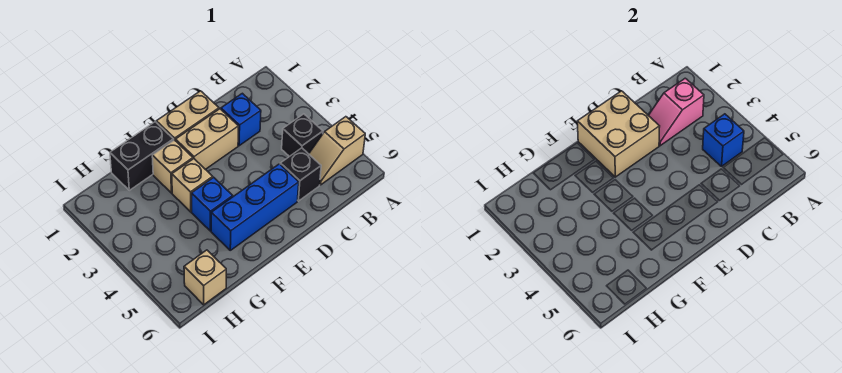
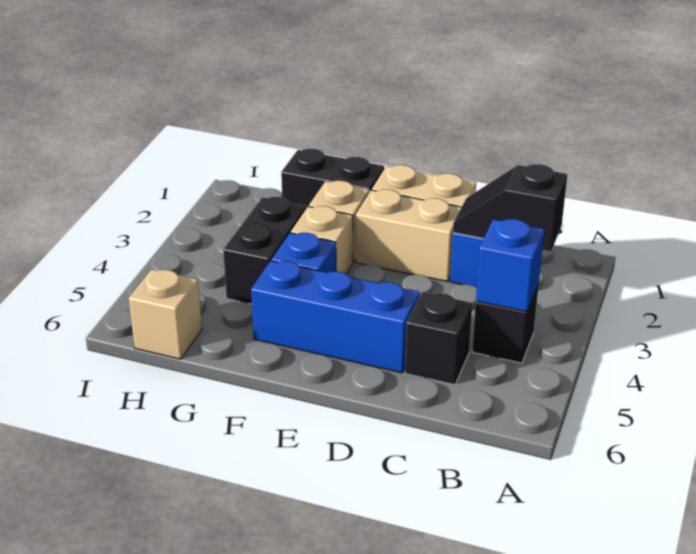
tan 1x2 slope [309,117,365,185] -> none
pink 1x2 slope [648,78,704,146] -> black 1x2 slope [453,164,567,252]
tan 2x2 brick [577,91,660,177] -> none
none -> black 1x2 brick [223,197,306,304]

